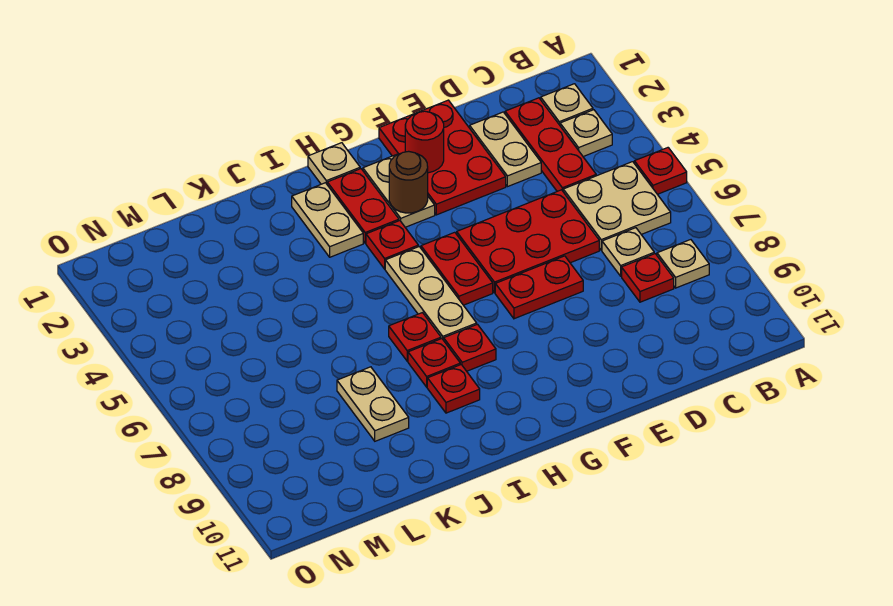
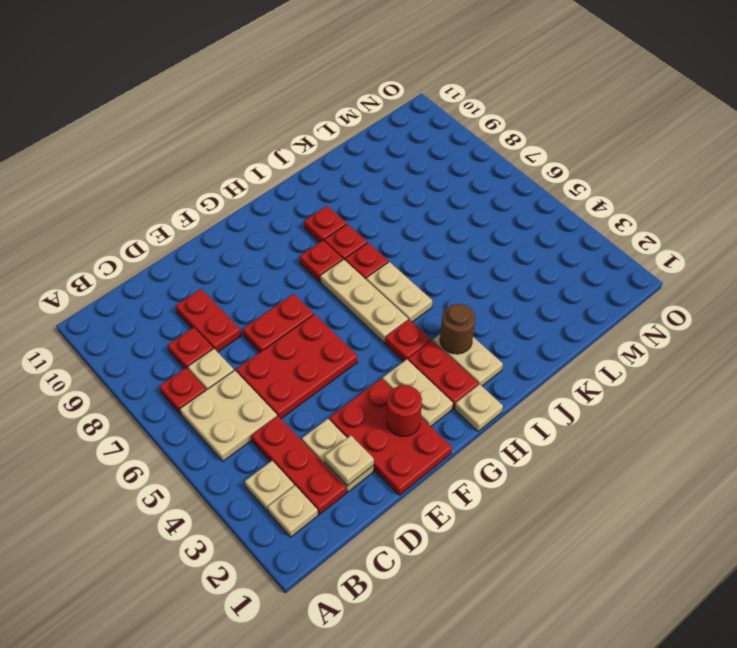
red 1x1 plate [634,148,687,194] -> red 1x1 plate moved to [159,368,206,414]
tan 1x1 plate [657,240,709,288] -> tan 1x1 plate moved to [324,436,374,486]
brown 1x1 round brick [389,151,428,213] -> brown 1x1 round brick moved to [440,304,475,354]
red 1x2 plate [421,232,493,305] -> red 1x2 plate moved to [176,289,241,352]
tan 1x2 plate [337,367,409,441] -> tan 1x2 plate moved to [366,262,432,322]

